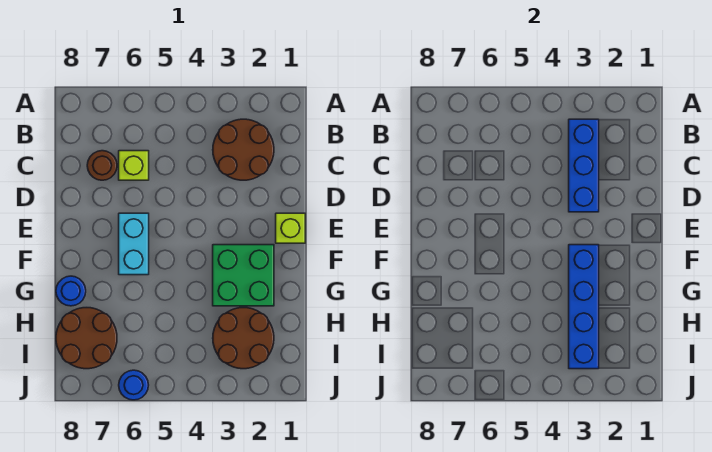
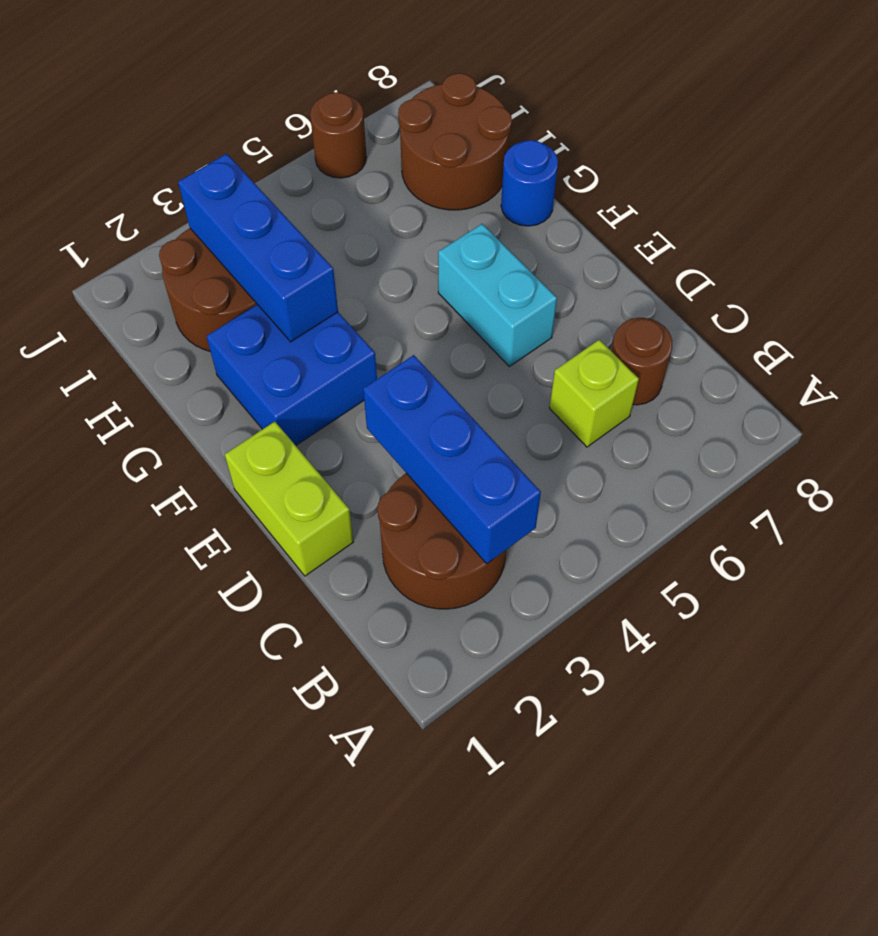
lime 1x1 brick [276,213,305,243] -> lime 1x2 brick [225,422,353,576]
green 2x2 brick [213,245,274,306] -> blue 2x2 brick [207,304,377,445]
blue 1x4 brick [569,245,599,369] -> blue 1x3 brick [178,154,338,342]
blue 1x1 round brick [119,370,148,400] -> brown 1x1 round brick [310,92,367,178]

